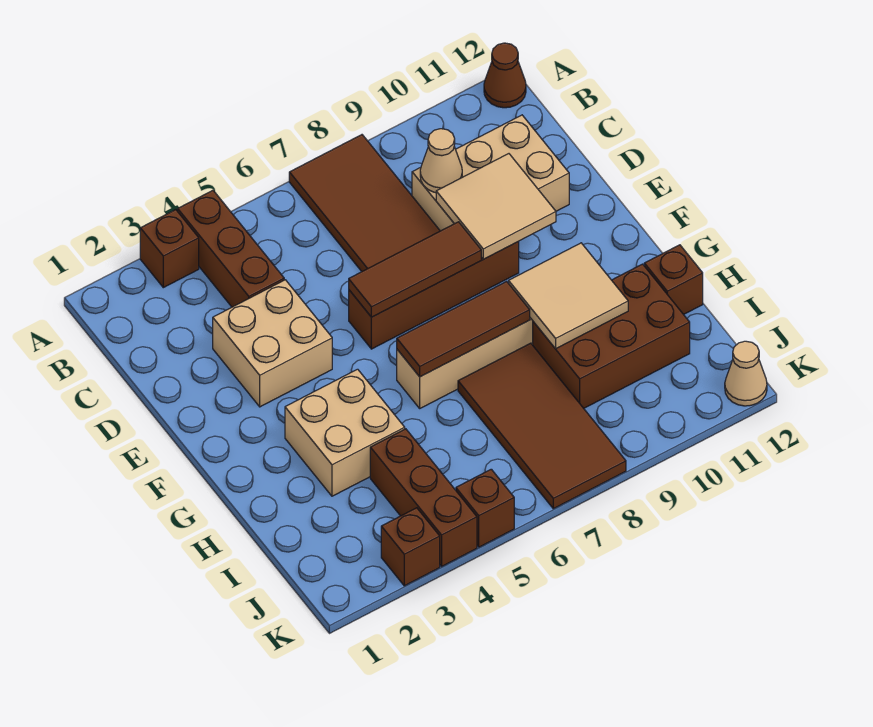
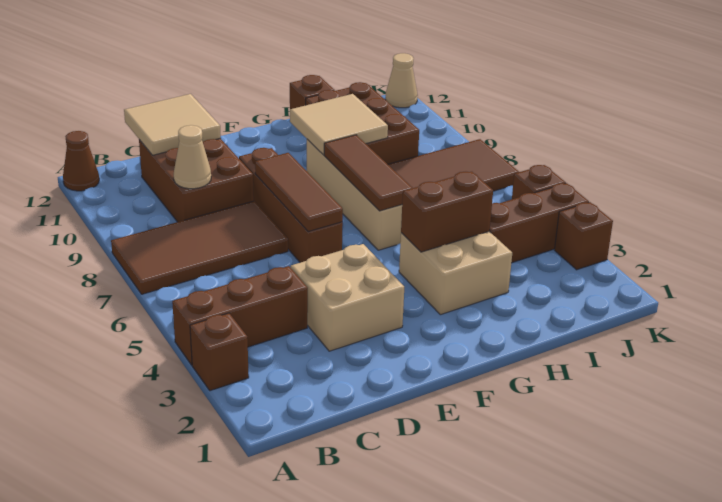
tan 2x3 brick [412,115,569,231] -> brown 2x3 brick [139,138,254,222]
tan 2x2 tile [436,154,556,259] -> tan 2x2 tile moved to [124,94,221,155]
none -> brown 1x2 brick [401,172,493,252]

